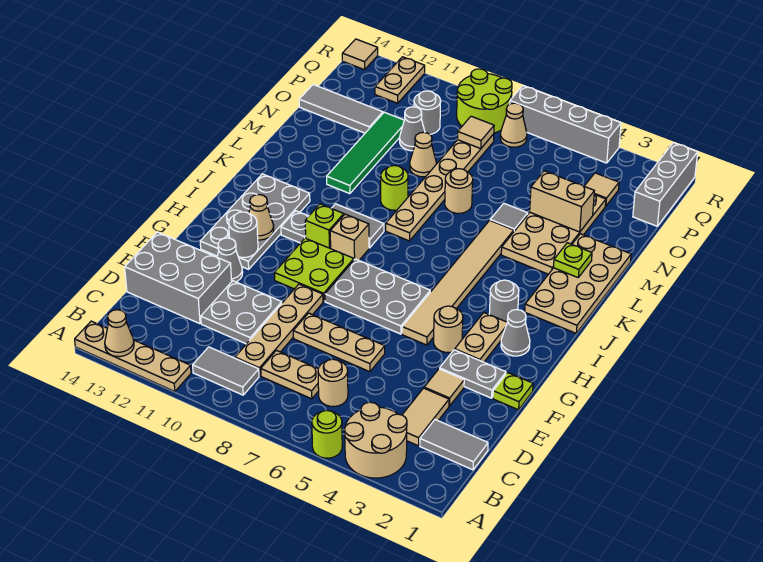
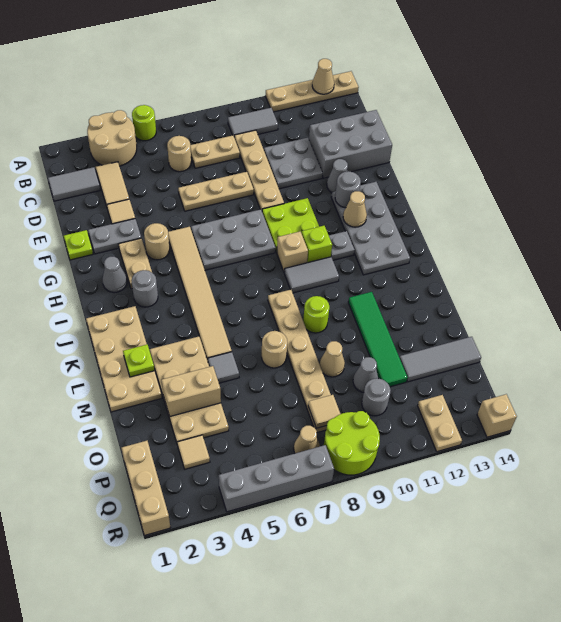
grey 1x3 brick [633,143,698,226] -> tan 1x3 brick [121,441,171,535]
tan 1x1 tile [342,39,378,70] -> tan 1x1 brick [477,394,517,437]

